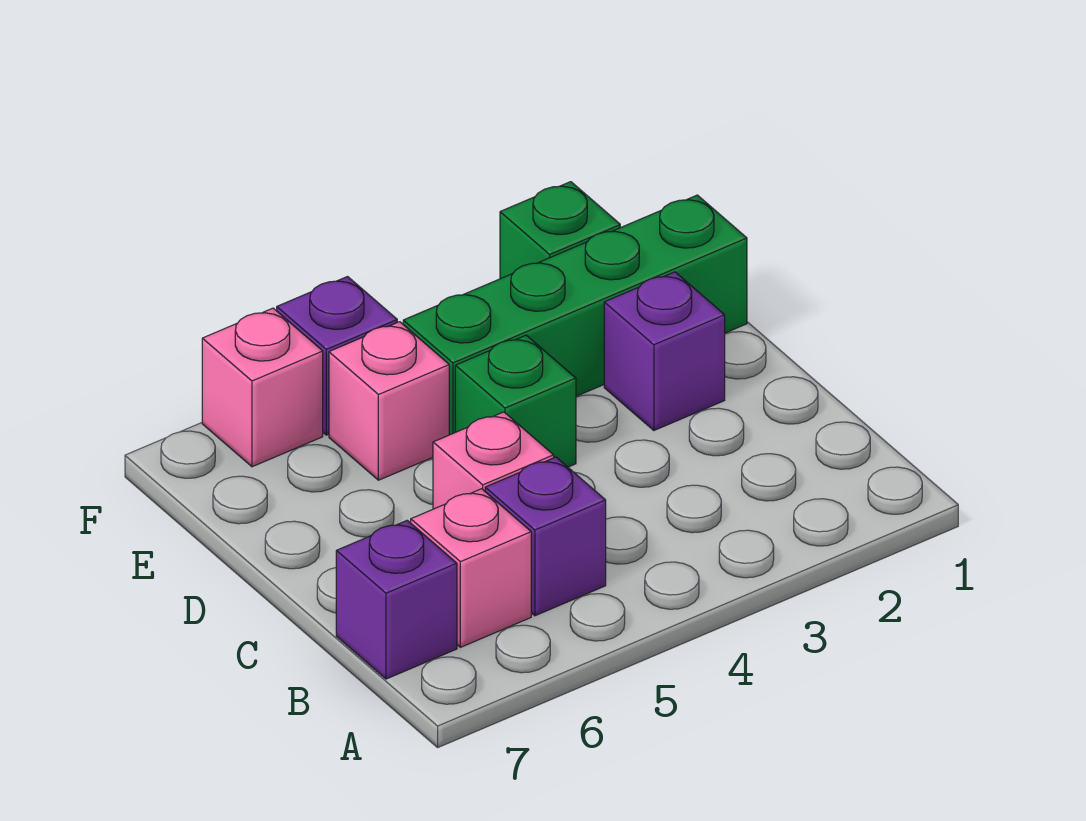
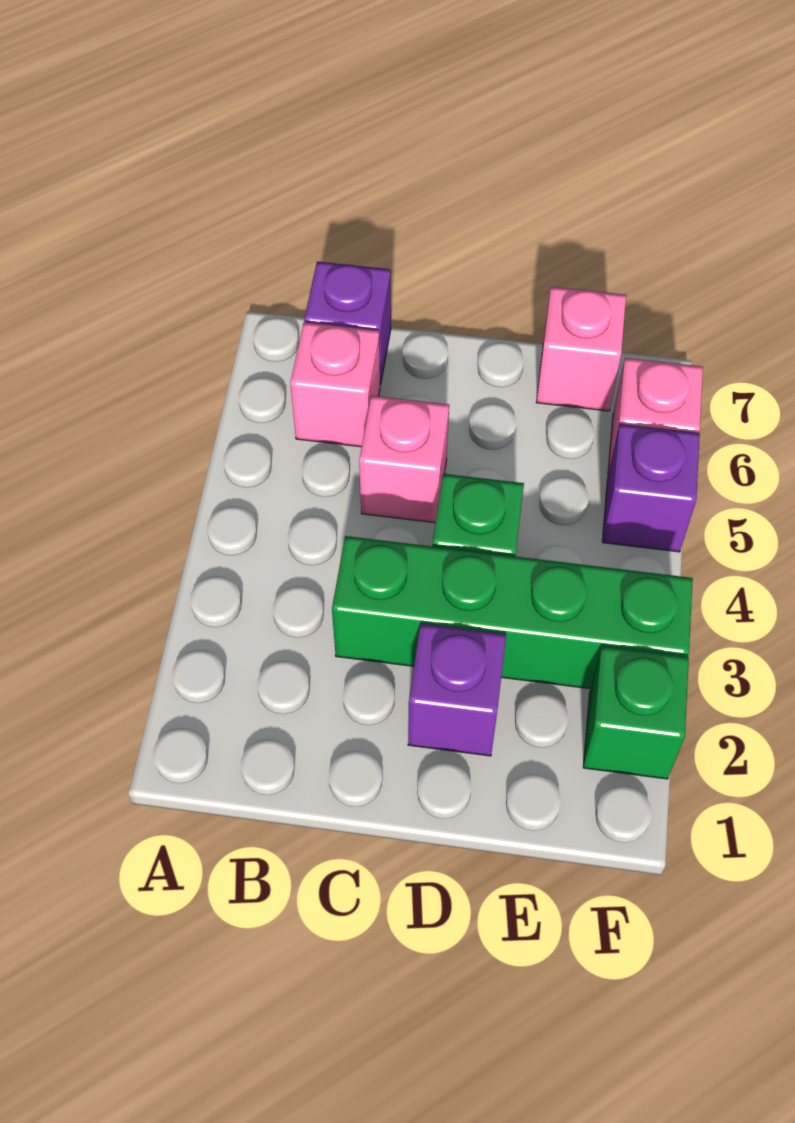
purple 1x1 brick [485,457,606,616] -> none
green 1x4 brick [403,195,747,435] -> green 1x4 brick turned to [332,536,693,689]
pink 1x1 brick [329,322,449,480] -> pink 1x1 brick moved to [536,287,626,411]

